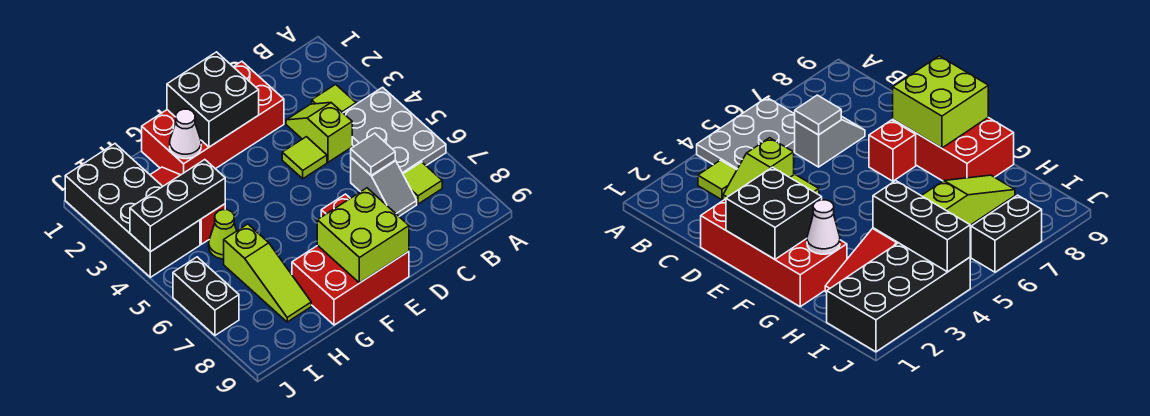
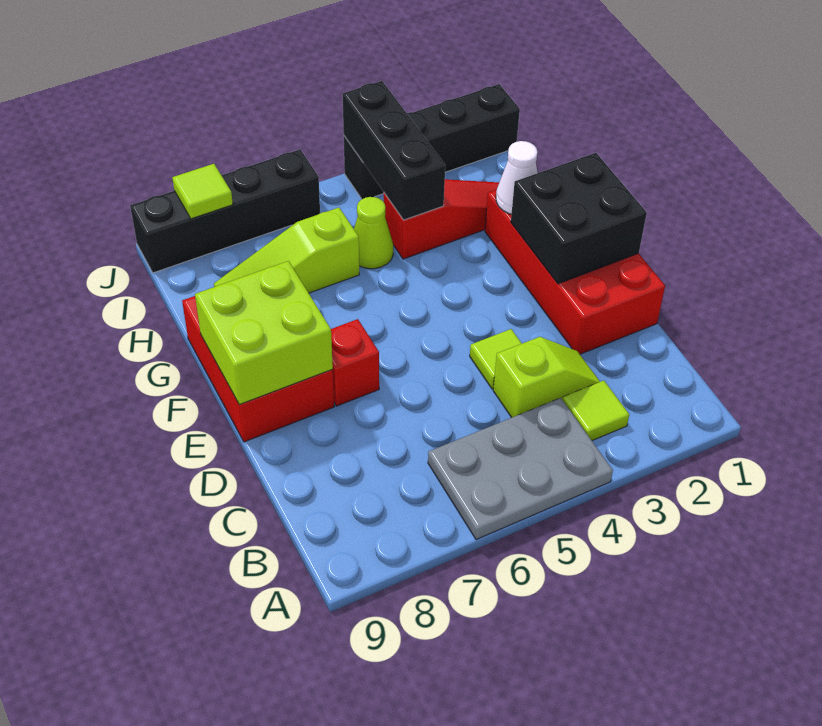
lime 1x1 tile [403,162,442,204] -> lime 1x1 tile moved to [172,164,233,219]
grey 1x2 slope [351,158,417,216] -> none
grey 1x1 tile [351,133,395,175] -> none
black 2x4 brick [65,144,200,277] -> black 1x4 brick [344,84,520,199]
black 1x2 brick [173,257,239,335] -> black 1x4 brick [130,150,320,273]

